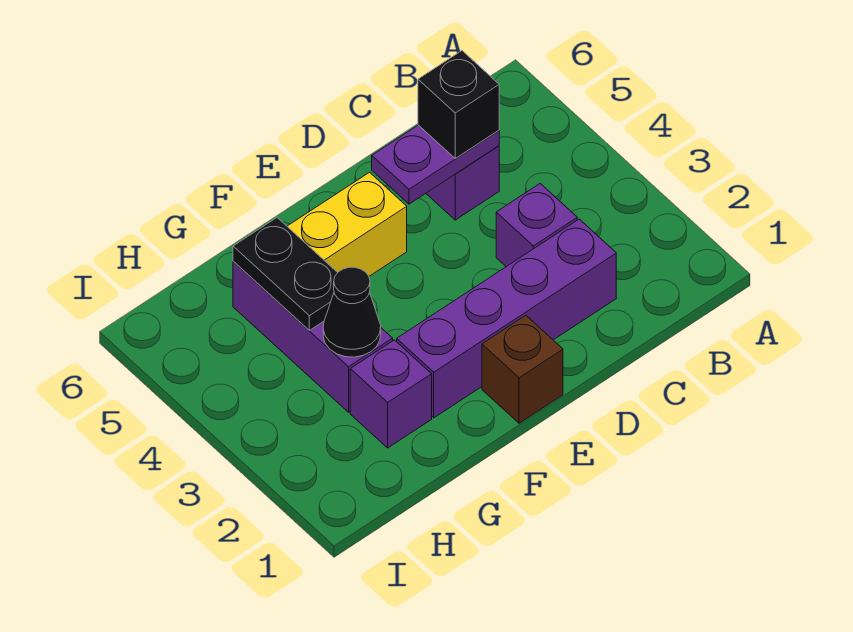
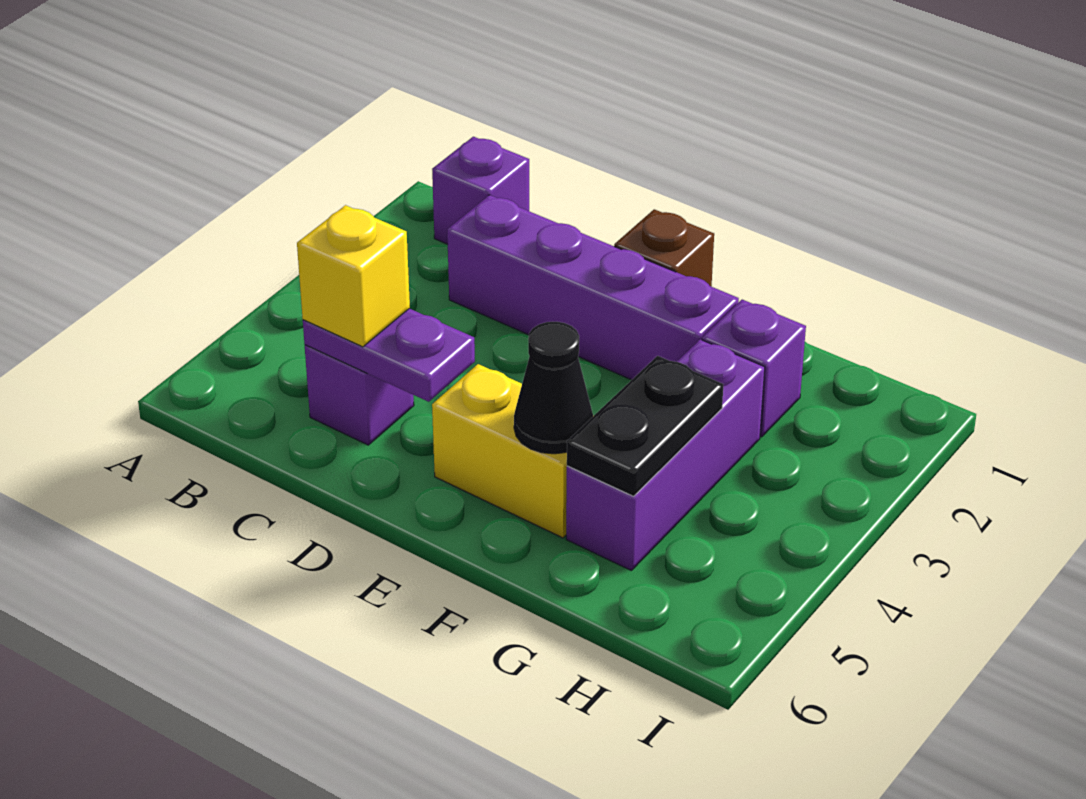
purple 1x1 brick [496,184,577,267] -> purple 1x1 brick moved to [432,137,529,244]
black 1x1 brick [418,51,499,158] -> yellow 1x1 brick [297,205,410,347]
black 1x1 cone [323,267,381,357] -> black 1x1 cone moved to [514,322,593,454]

